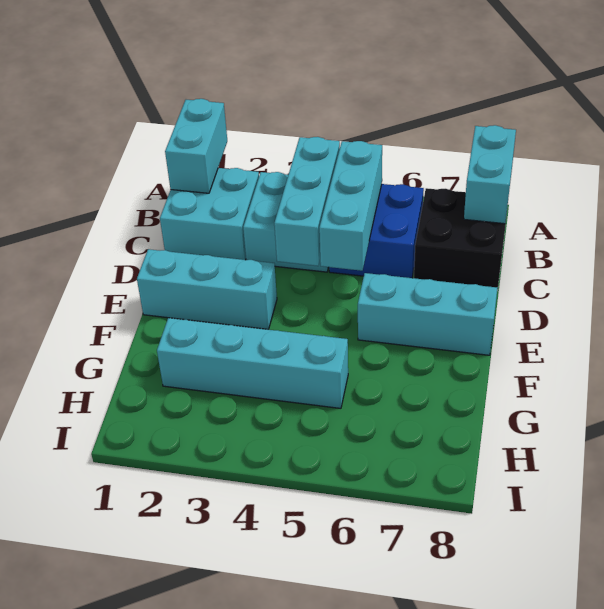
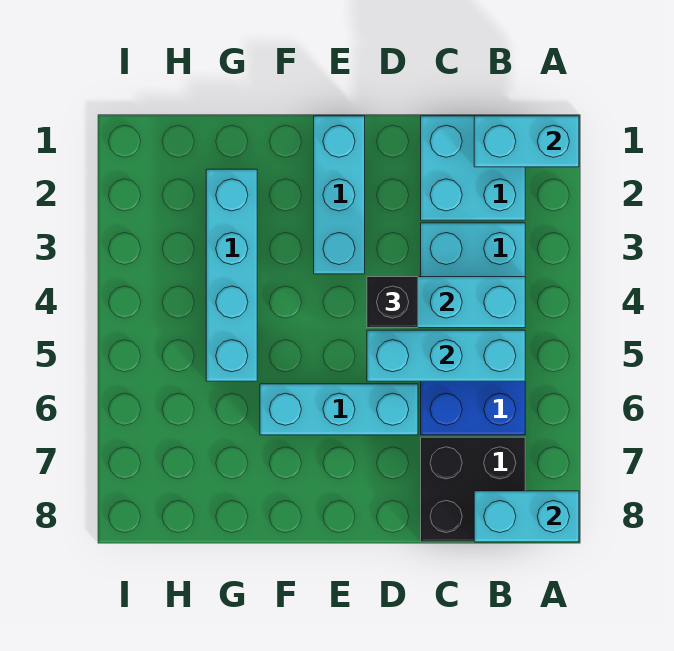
none -> black 1x1 brick [367,277,418,328]
cyan 1x3 brick [358,273,497,355] -> cyan 1x3 brick turned to [260,384,418,435]

